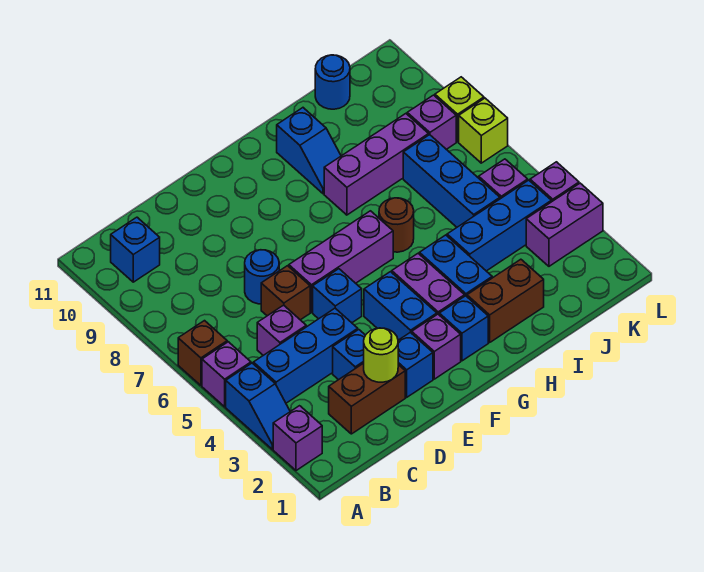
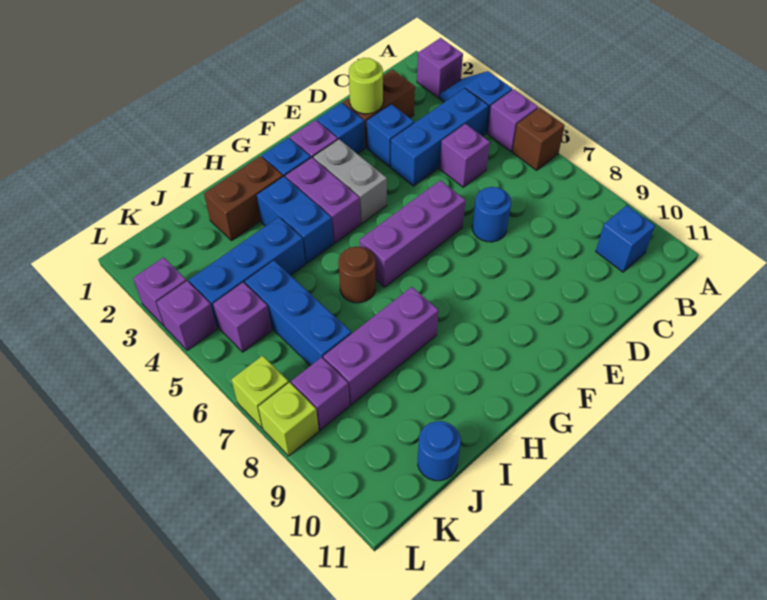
brown 1x1 brick [261,266,310,320] -> none
blue 1x1 brick [313,269,362,323] -> none
blue 1x2 brick [364,272,437,340] -> grey 1x2 brick [313,139,387,224]
blue 1x2 slope [277,108,341,194] -> none
purple 1x2 brick [526,183,603,266] -> purple 1x1 brick [133,257,186,326]

